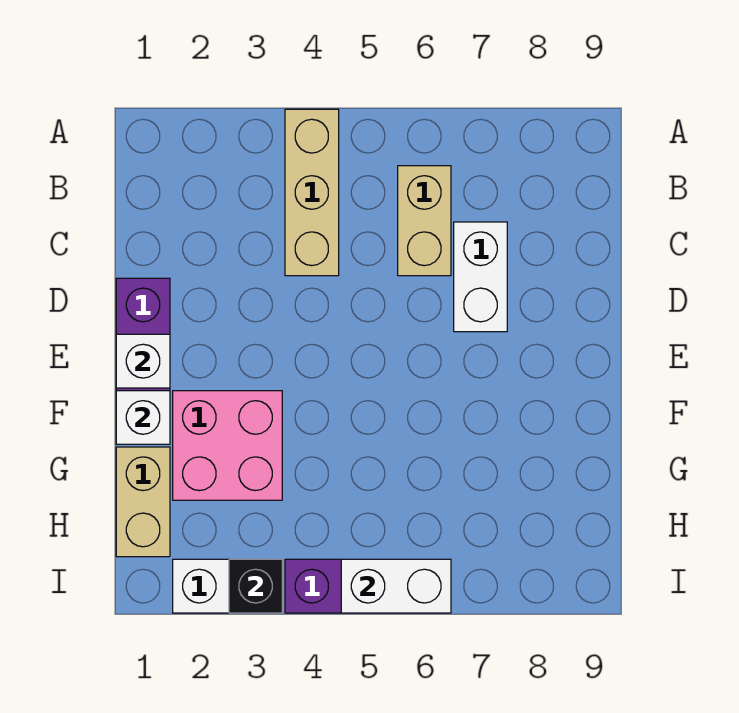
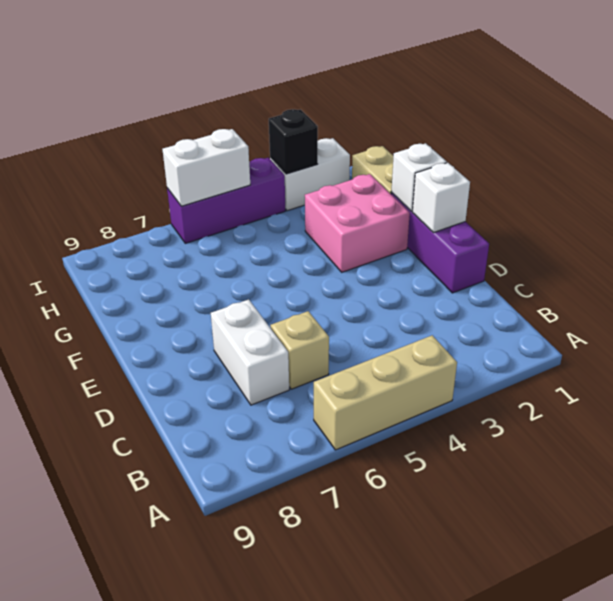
tan 1x3 brick [285,109,339,276] -> tan 1x3 brick turned to [314,335,457,450]
tan 1x2 brick [398,166,451,276] -> tan 1x1 brick [270,311,329,389]

